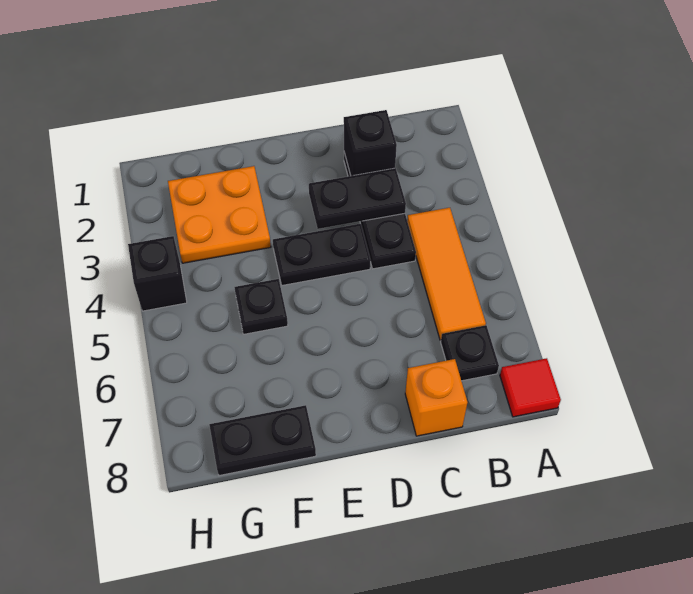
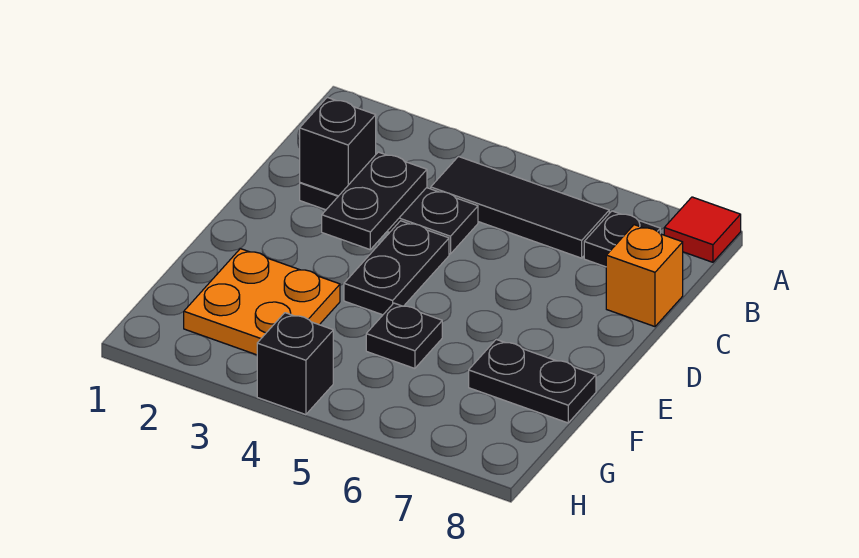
orange 1x3 tile [407,208,486,340] -> black 1x3 tile [431,157,609,258]
black 1x2 plate [209,405,316,476] -> black 1x2 plate turned to [469,340,596,423]

